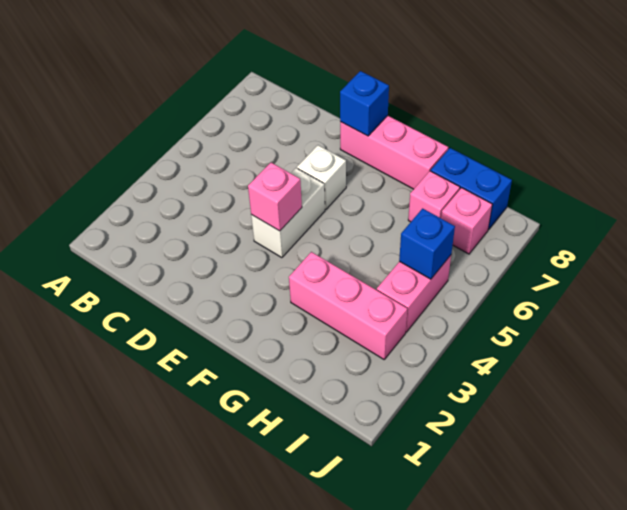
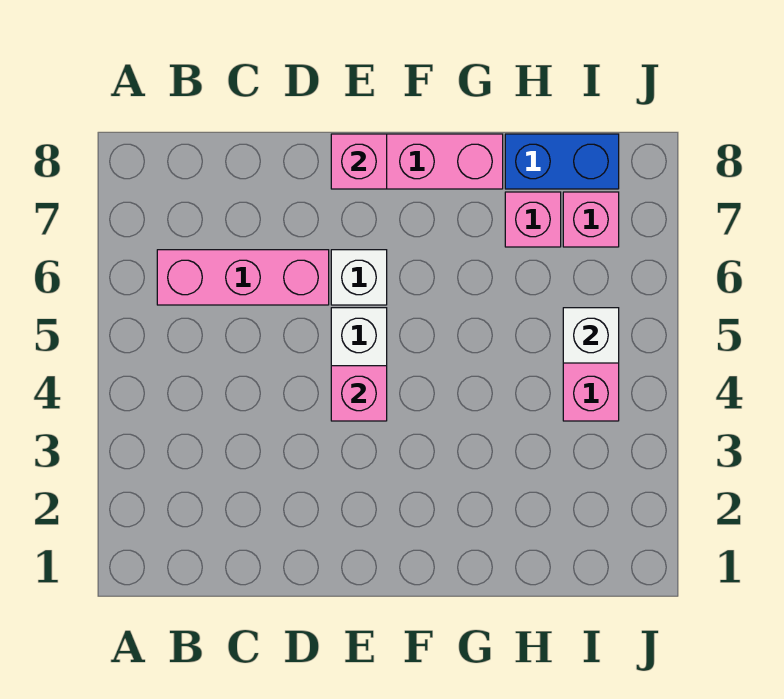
blue 1x1 brick [340,71,389,136] -> pink 1x1 brick [331,134,387,189]
pink 1x3 brick [289,252,407,359] -> pink 1x3 brick moved to [157,250,329,305]
blue 1x1 brick [399,209,455,279] -> white 1x1 brick [563,308,619,363]

